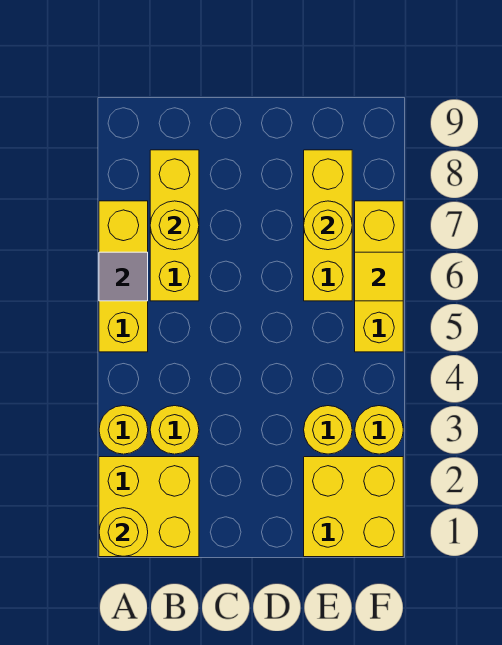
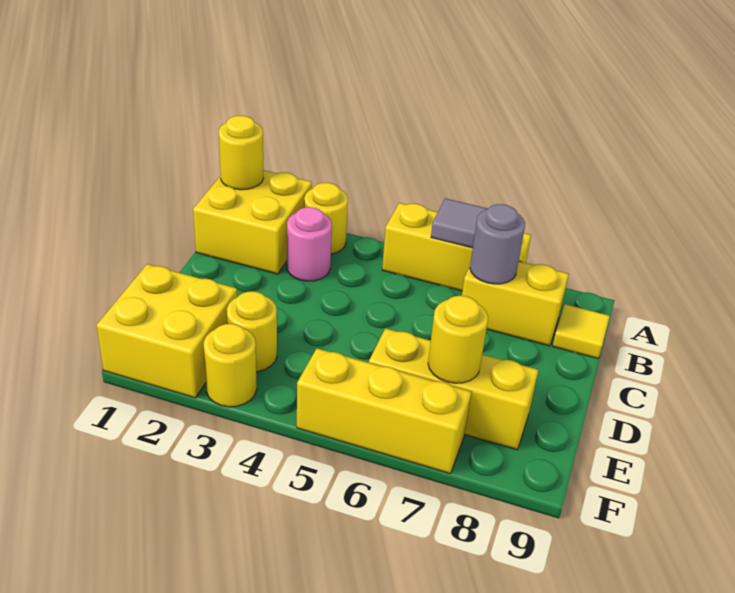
yellow 1x1 round brick [150,406,199,454] -> pink 1x1 round brick [287,207,332,281]
yellow 1x3 brick [150,150,199,301] -> yellow 1x2 brick [462,261,569,346]
yellow 1x1 round brick [150,201,199,250] -> grey 1x1 round brick [470,204,525,284]
yellow 1x1 tile [355,252,403,301] -> yellow 1x1 tile moved to [553,304,610,359]

